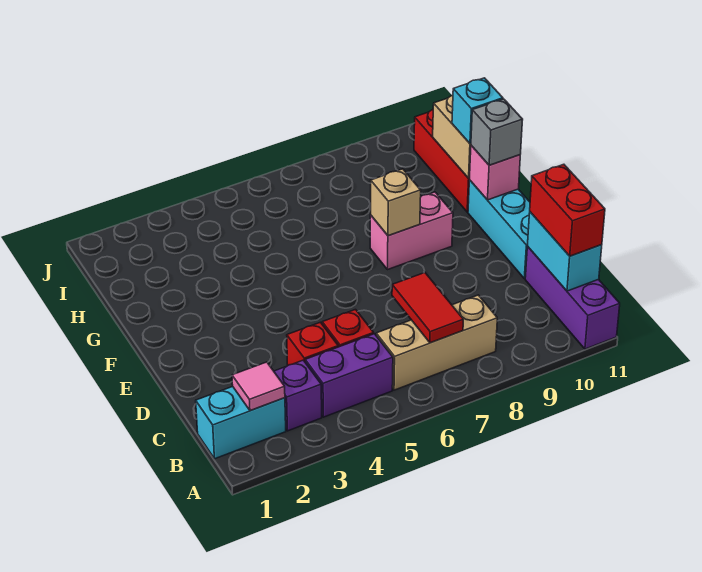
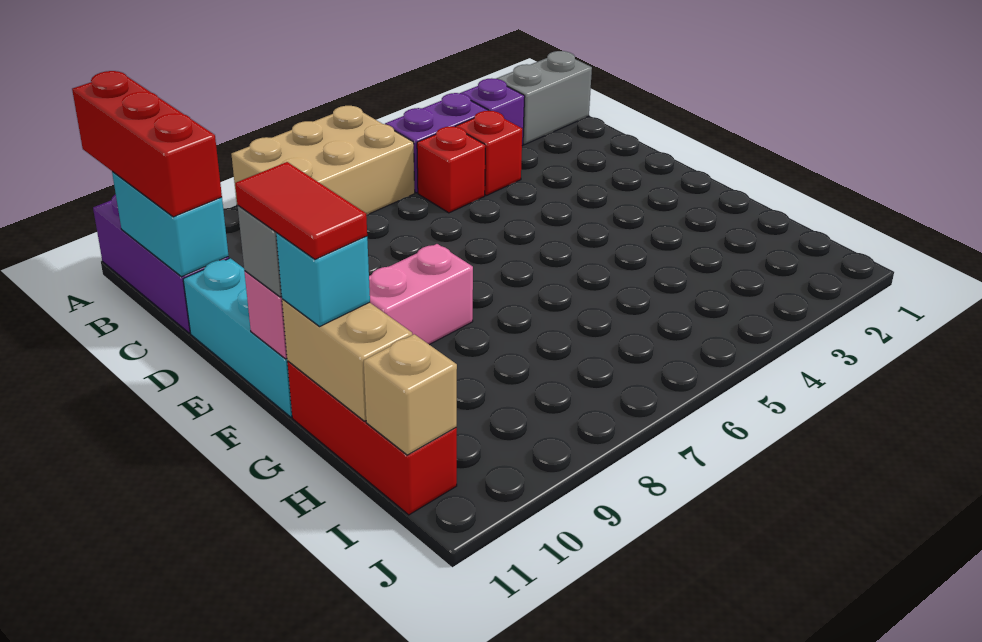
cyan 1x2 brick [196,387,286,459] -> grey 1x2 brick [496,51,592,145]
pink 1x1 tile [232,362,285,411] -> none
tan 1x3 brick [376,295,497,390] -> tan 2x3 brick [231,106,415,215]
red 1x2 tile [392,273,463,343] -> red 1x2 tile moved to [235,162,367,259]
red 1x2 brick [530,164,605,256] -> red 1x3 brick [72,71,222,217]
tan 1x1 brick [371,169,421,236] -> tan 1x1 brick moved to [364,334,457,455]

